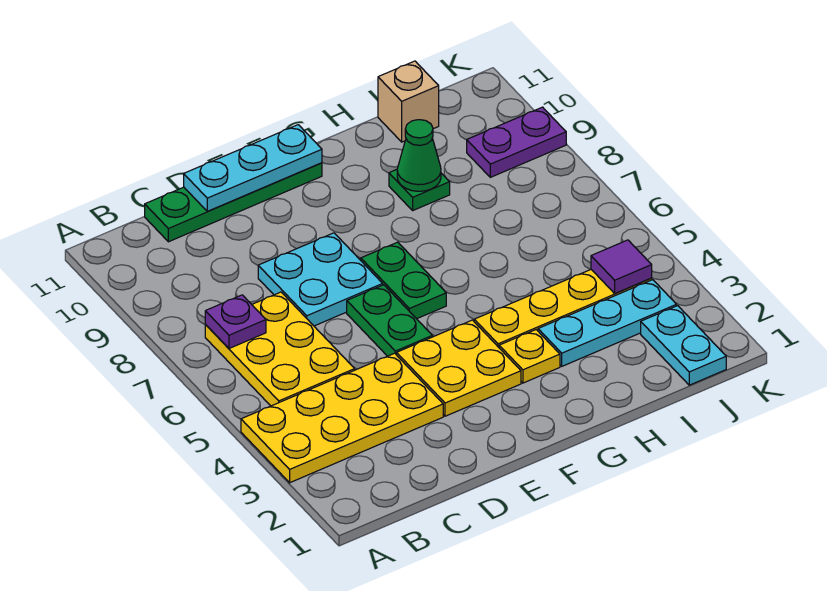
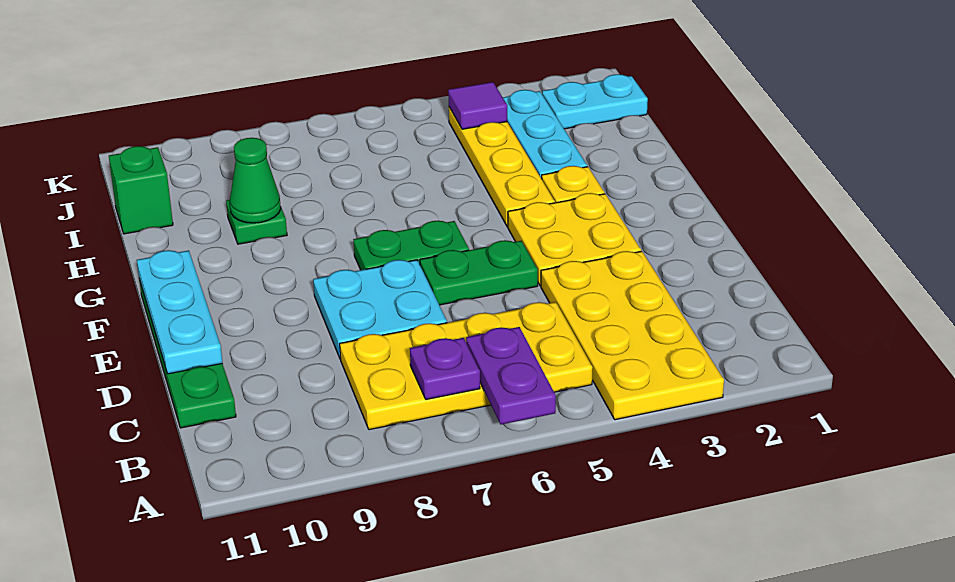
yellow 2x3 plate [205,292,355,406] -> yellow 2x4 plate [340,302,593,430]
tan 1x1 brick [378,61,439,142] -> green 1x1 brick [109,146,173,234]
purple 1x2 plate [467,107,566,177] -> purple 1x2 plate moved to [466,327,556,424]

